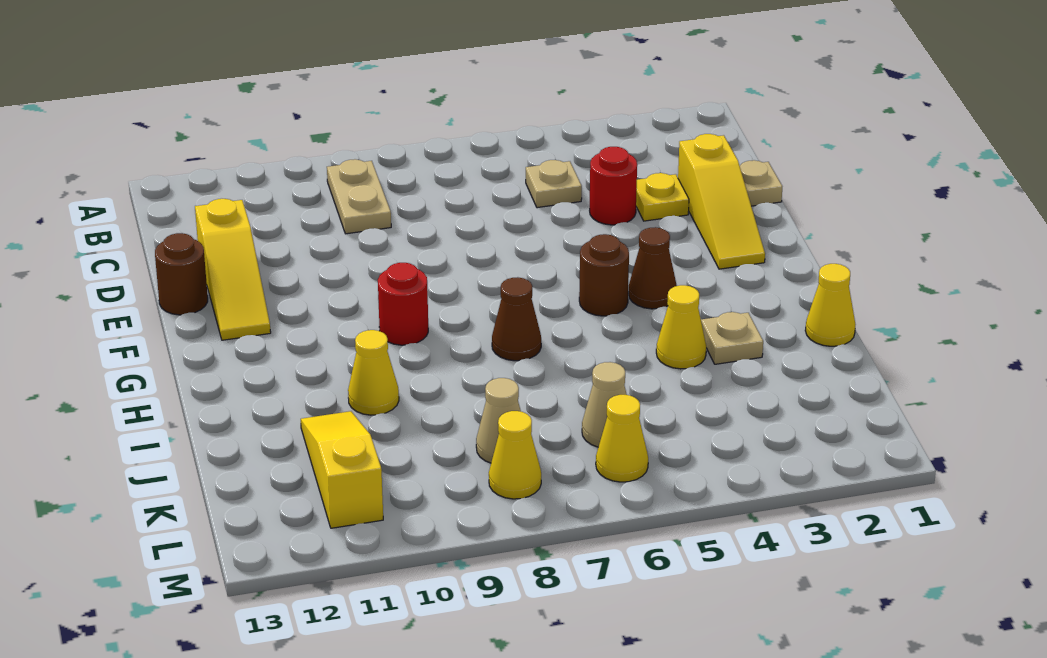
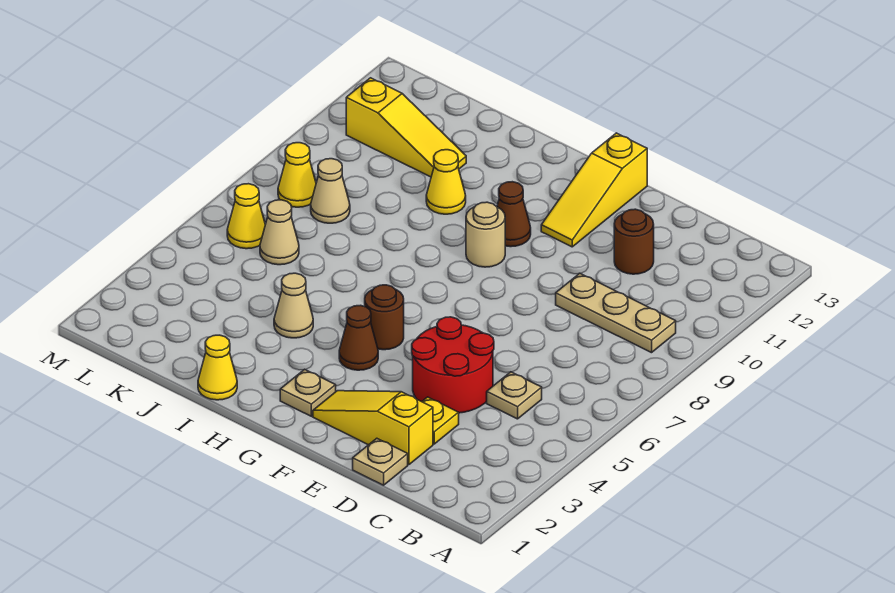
tan 1x2 plate [327,159,391,234] -> tan 1x3 plate [556,273,676,353]
red 1x1 round brick [590,147,637,225] -> red 2x2 round brick [412,317,494,413]
yellow 1x3 slope [195,199,271,340] -> yellow 1x3 slope turned to [541,133,647,247]
brown 1x1 round brick [155,233,208,315] -> brown 1x1 round brick moved to [614,209,654,274]
red 1x1 round brick [378,263,428,345] -> tan 1x1 round brick [466,202,505,267]
brown 1x1 cone [492,277,541,361] -> brown 1x1 cone moved to [497,182,531,247]
tan 1x1 plate [701,312,763,364] -> tan 1x1 plate moved to [280,369,336,416]
yellow 1x1 cone [656,285,706,369] -> tan 1x1 cone [274,273,313,338]

